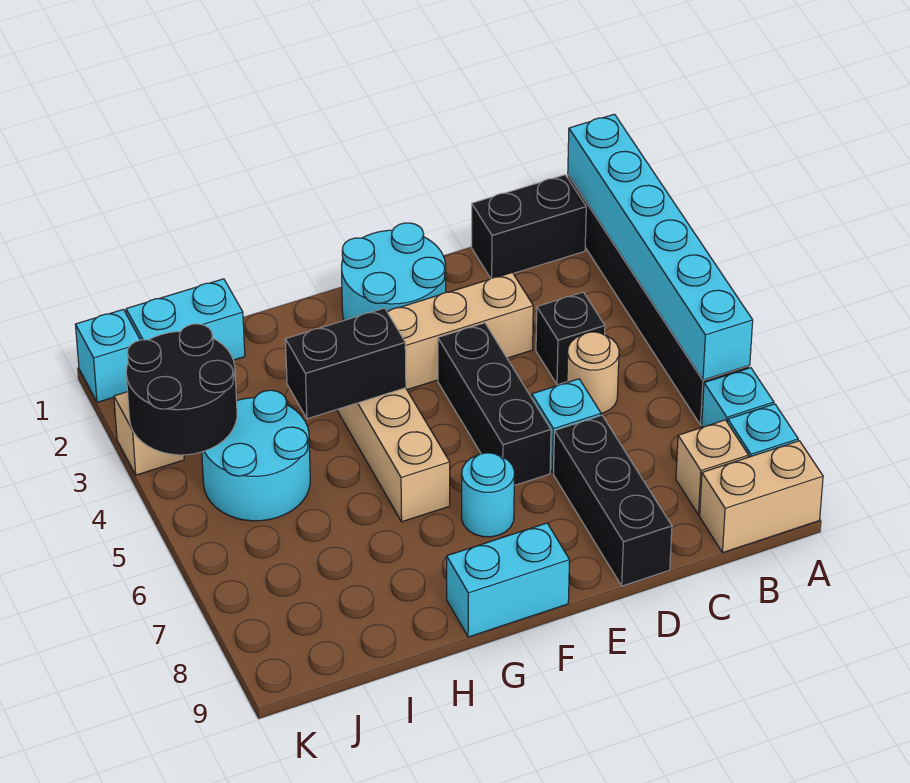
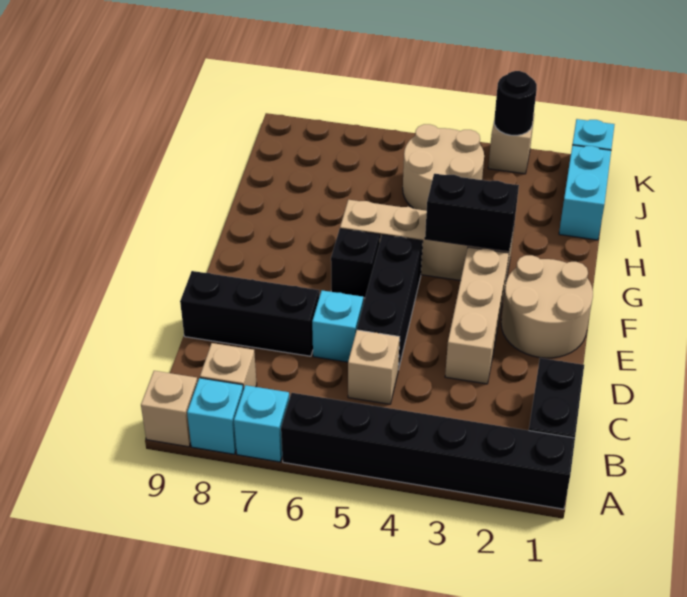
cyan 1x6 brick [568,114,753,380] -> none
tan 1x2 brick [700,441,823,553] -> tan 1x1 brick [141,371,198,447]
black 1x1 brick [536,292,605,385] -> black 1x1 brick moved to [331,229,380,298]
tan 1x1 round brick [567,332,619,413] -> tan 1x1 brick [348,330,400,404]
cyan 2x2 round brick [342,223,446,320] -> tan 2x2 round brick [501,255,593,358]
black 1x3 brick [438,323,551,485] -> black 1x3 brick turned to [357,235,423,370]
cyan 1x1 round brick [462,453,514,537] -> none
cyan 1x2 brick [447,523,570,637] -> none
black 1x2 brick [285,308,406,419] -> black 1x2 brick turned to [425,174,519,251]
cyan 2x2 round brick [202,390,310,521] -> tan 2x2 round brick [403,124,484,211]
black 2x2 round brick [126,324,237,455] -> black 1x1 round brick [494,71,537,135]

